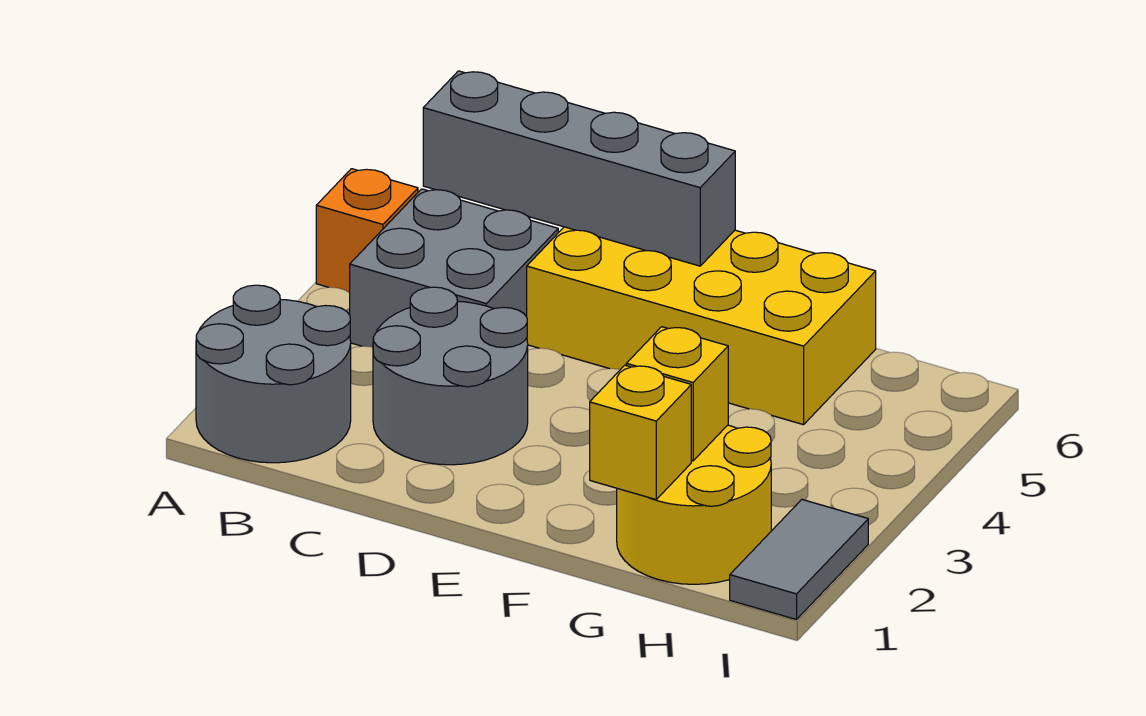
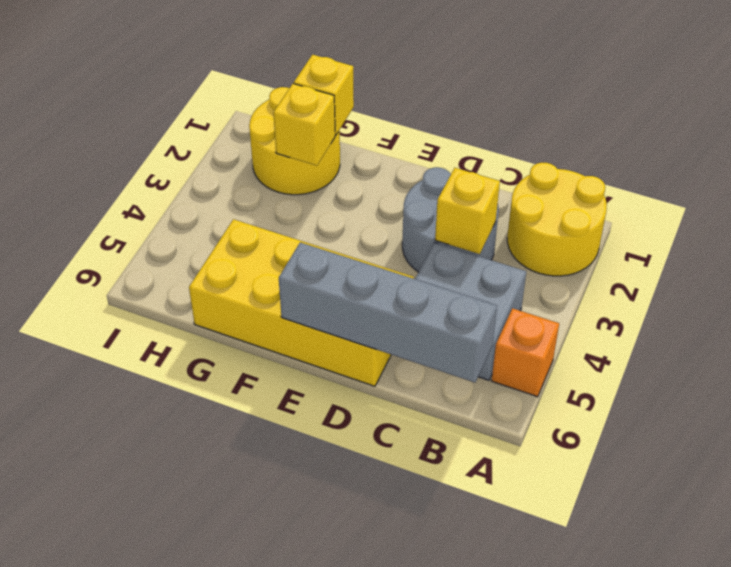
grey 2x2 round brick [196,285,351,463] -> yellow 2x2 round brick [507,163,607,276]
none -> yellow 1x1 brick [435,168,500,254]
grey 1x2 tile [730,500,868,619] -> none

